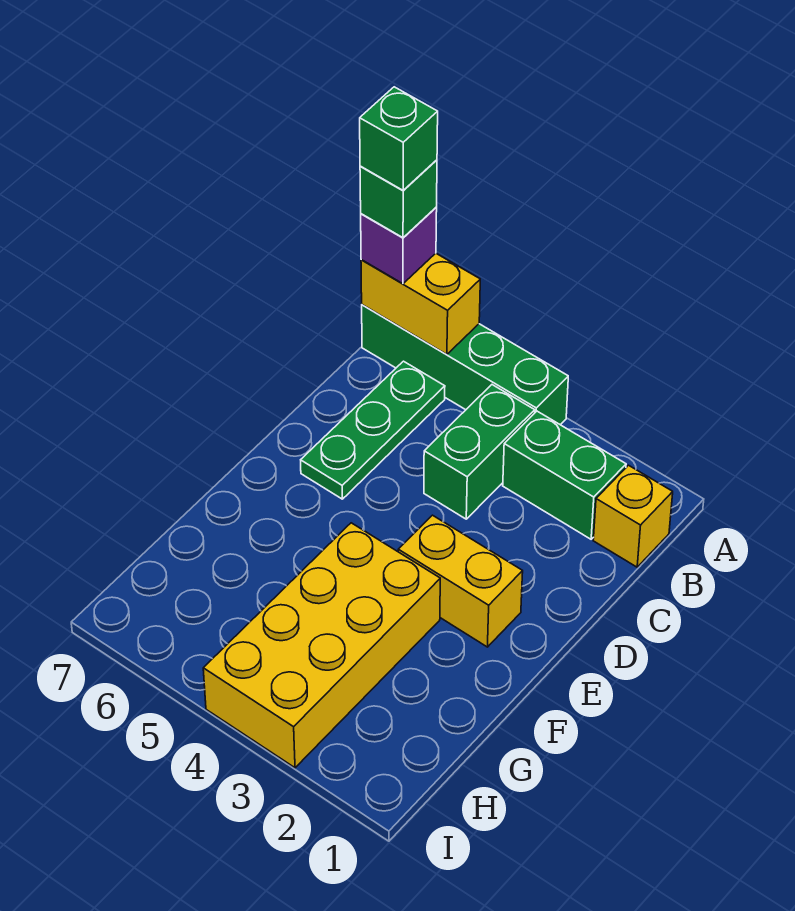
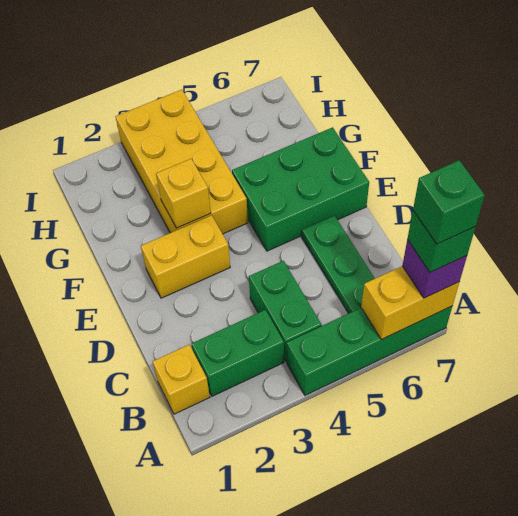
none -> green 2x3 brick [232,127,369,251]
none -> yellow 1x1 brick [156,159,211,228]

